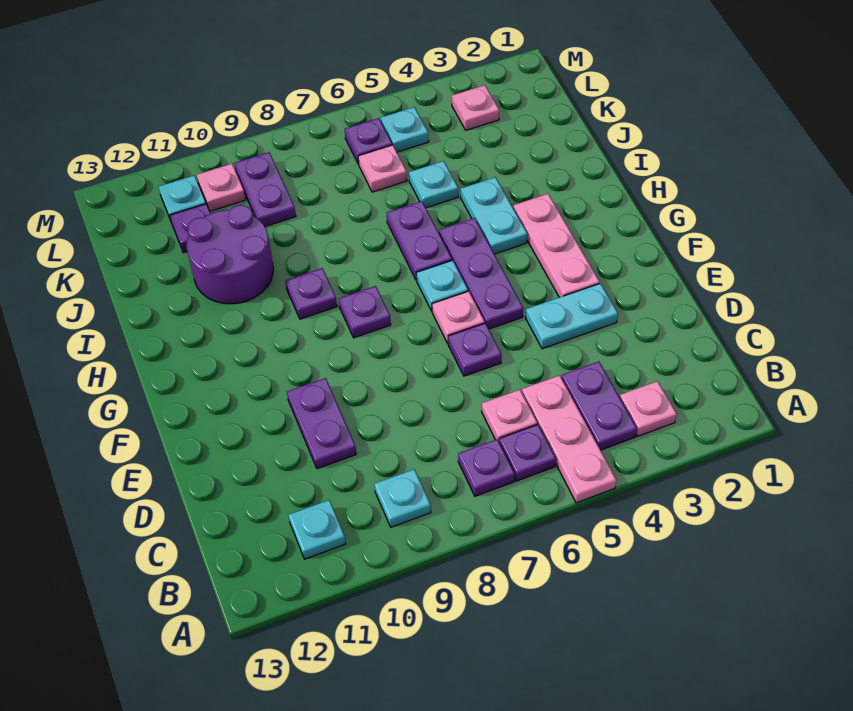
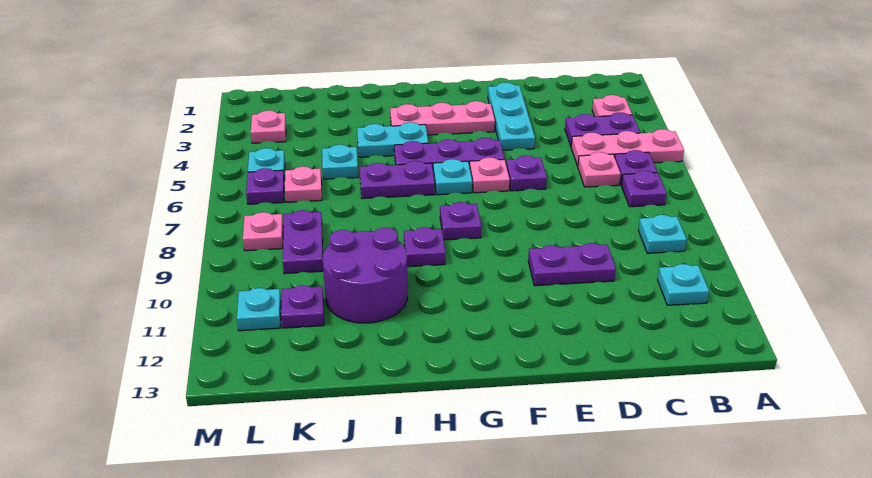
cyan 1x2 plate [526,283,618,349] -> cyan 1x3 plate [488,83,535,150]
purple 1x2 plate [234,152,296,226] -> purple 1x2 plate turned to [283,210,323,274]
pink 1x1 plate [197,164,246,211] -> pink 1x1 plate moved to [243,212,283,251]

